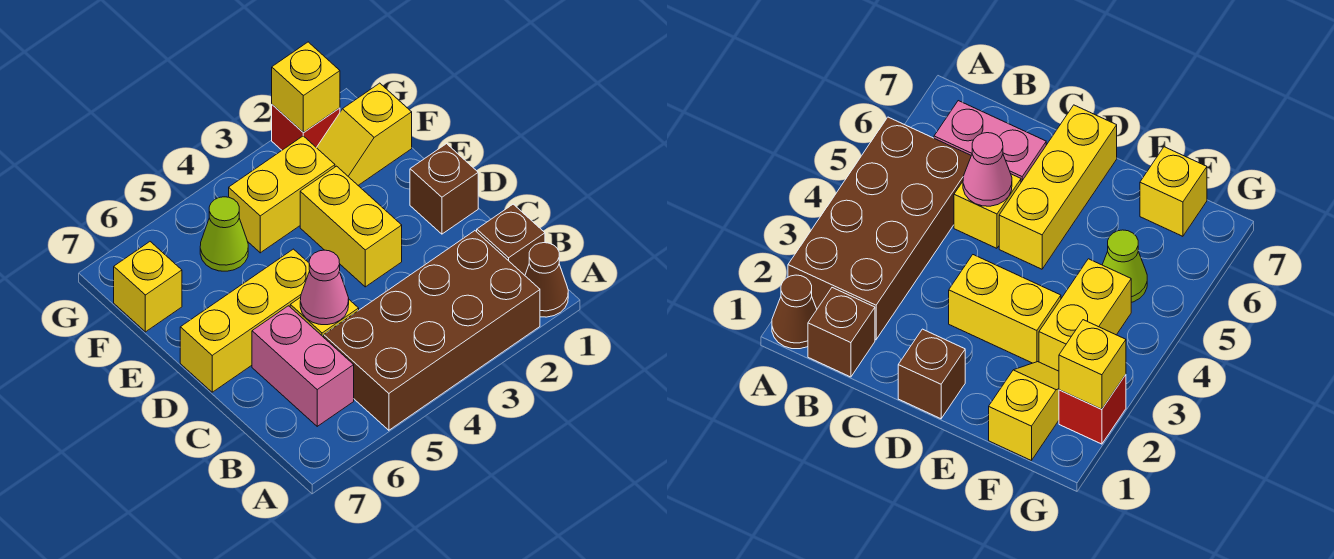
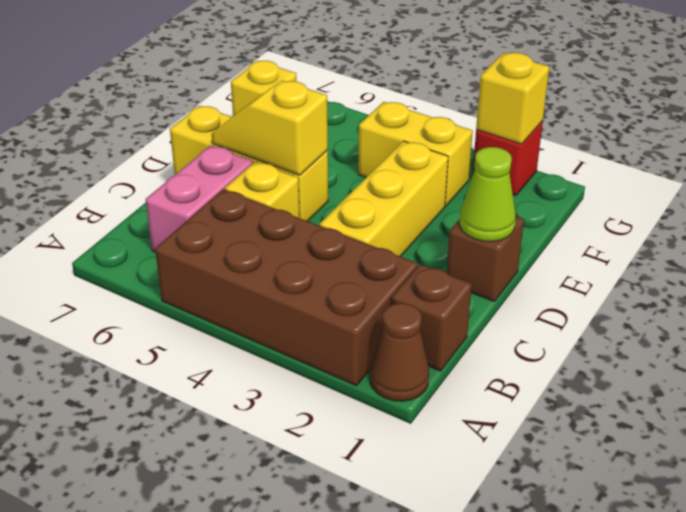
pink 1x1 cone [300,250,349,325] -> none
yellow 1x2 brick [300,166,402,287] -> yellow 1x3 brick [319,141,448,257]
yellow 1x2 slope [317,83,412,185] -> yellow 1x2 slope moved to [212,81,328,175]
lime 1x1 cone [200,197,248,271] -> lime 1x1 cone moved to [460,147,516,242]

